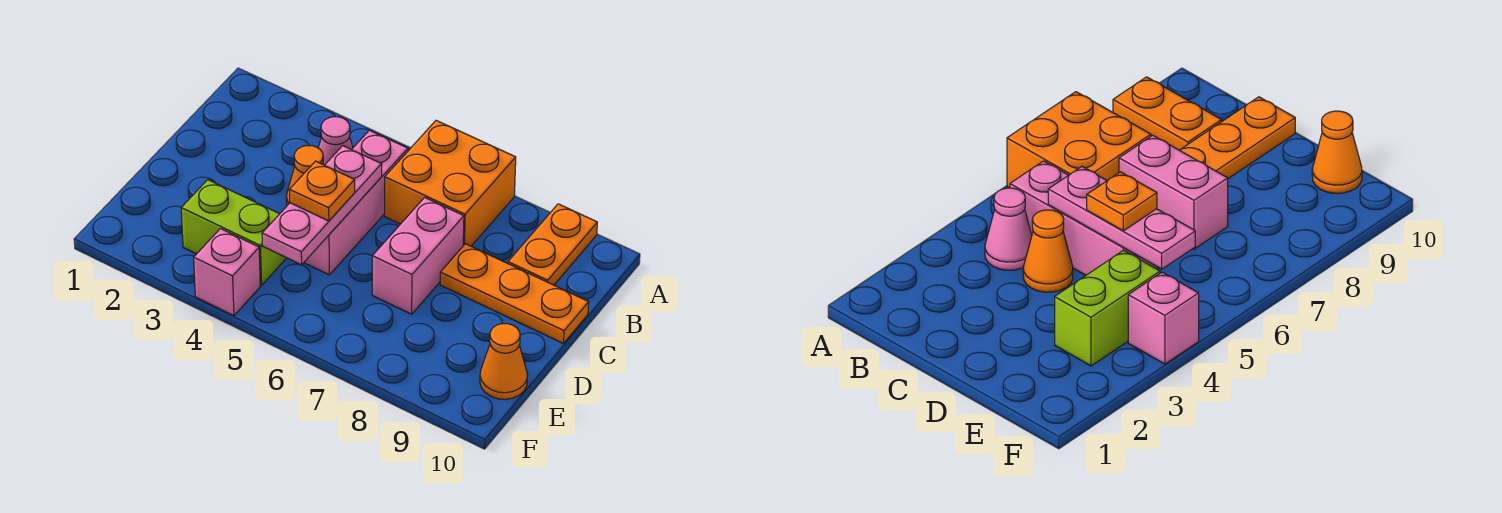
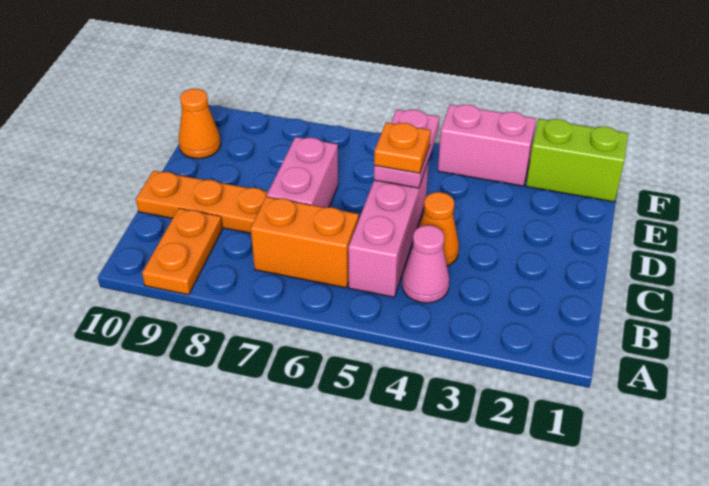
orange 2x2 brick [385,120,516,246] -> orange 1x2 brick [251,197,359,288]
pink 1x3 plate [262,146,382,265] -> pink 1x2 plate [374,109,439,188]
lime 1x2 brick [181,180,286,285] -> lime 1x2 brick moved to [526,119,628,202]
pink 1x1 brick [194,229,260,316] -> pink 1x2 brick [438,105,536,186]

